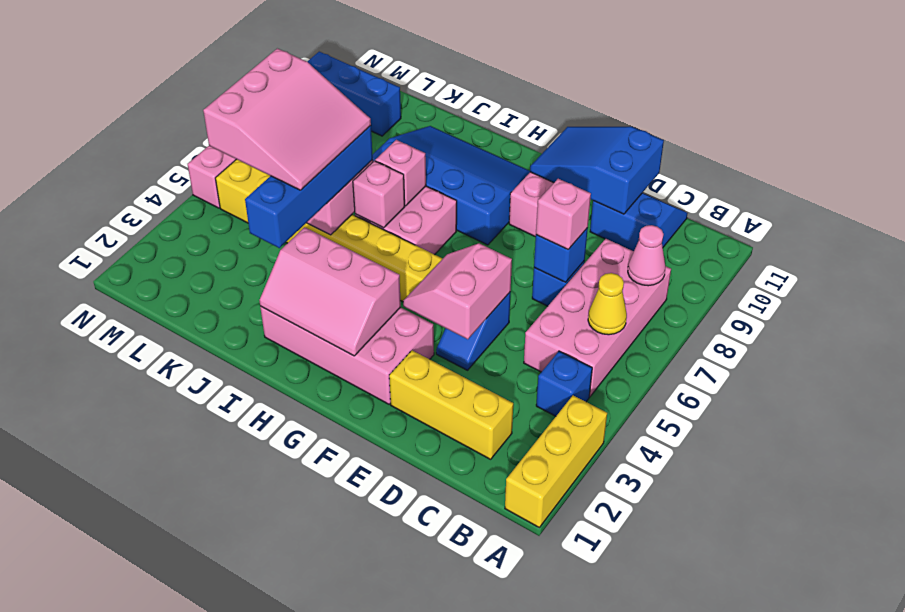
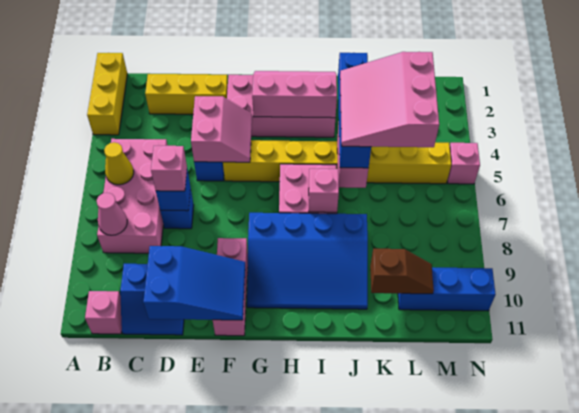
blue 1x1 brick [536,351,592,416] -> none
pink 1x1 brick [353,161,405,228] -> pink 1x1 brick moved to [85,291,122,334]
none -> brown 1x2 slope [370,249,434,294]

